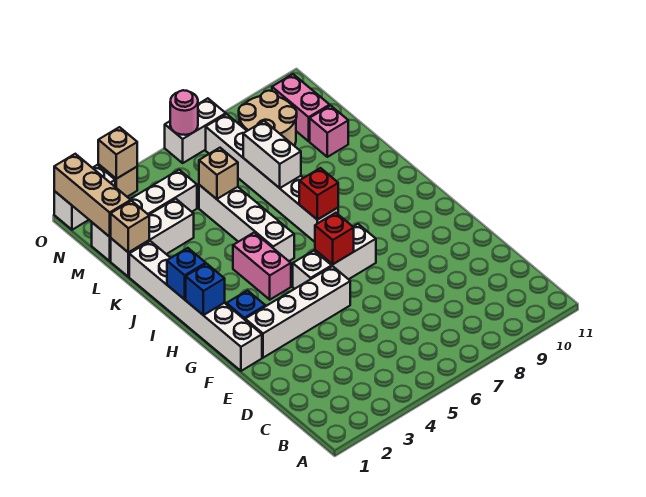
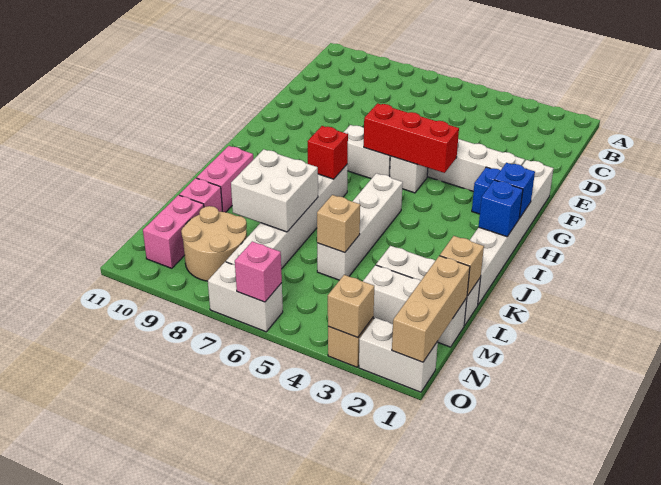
red 1x1 brick [315,213,354,264] -> red 1x3 brick [364,103,459,173]
pink 1x2 brick [233,233,291,300] -> pink 1x2 brick moved to [197,146,253,212]
white 1x2 brick [243,121,301,188] -> white 2x2 brick [231,149,318,232]
white 1x4 brick [92,170,197,261] -> white 1x3 brick [363,265,467,347]
pink 1x1 round brick [170,90,198,135] -> pink 1x1 brick [235,242,282,302]

